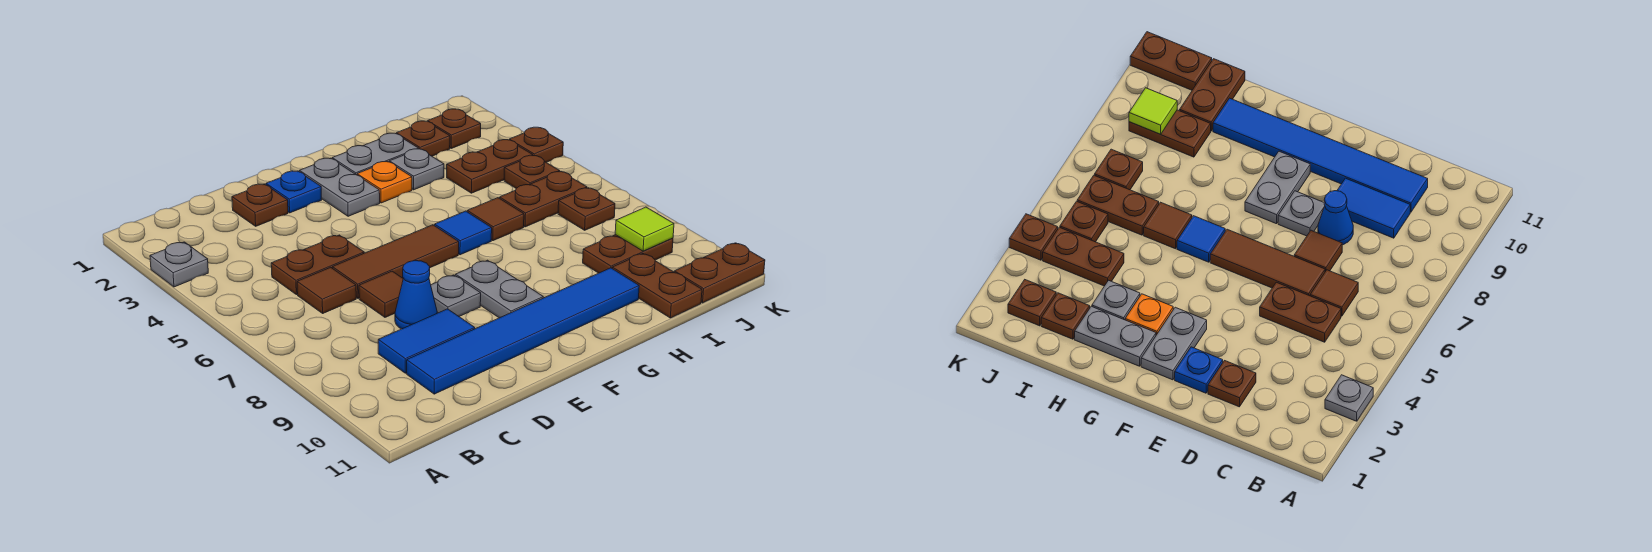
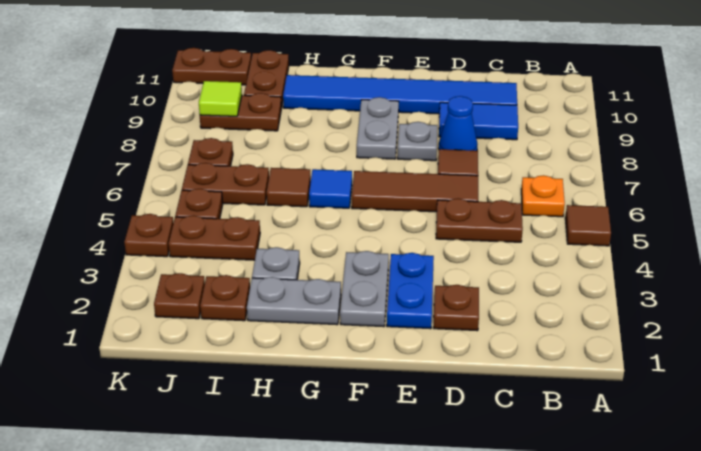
grey 1x1 plate [150,242,208,287] -> none
brown 1x1 tile [297,267,356,313] -> brown 1x1 tile moved to [565,205,611,246]
blue 1x1 plate [266,171,322,213] -> blue 1x2 plate [387,253,434,329]
orange 1x1 plate [357,162,412,203] -> orange 1x1 plate moved to [521,175,565,217]

